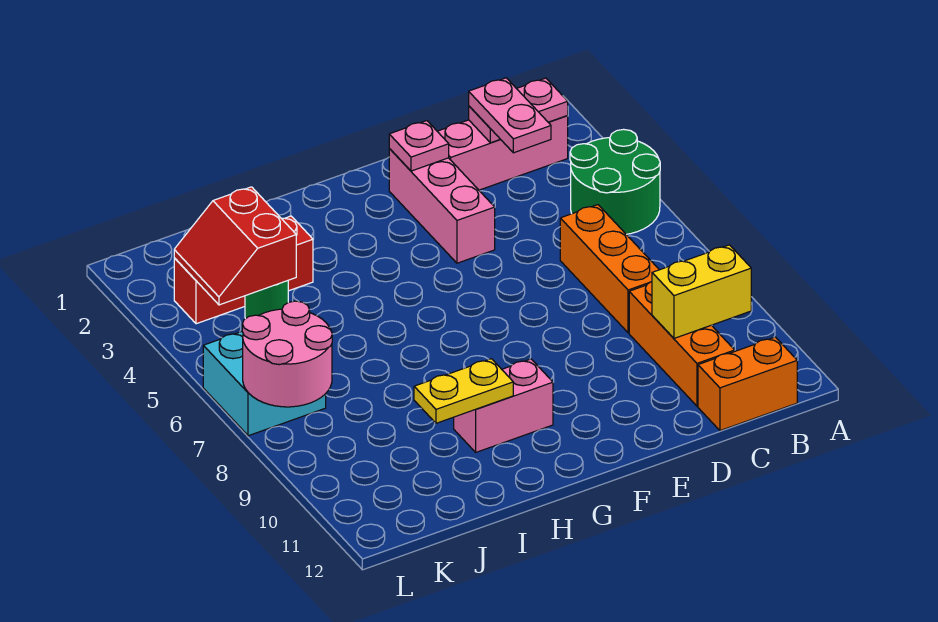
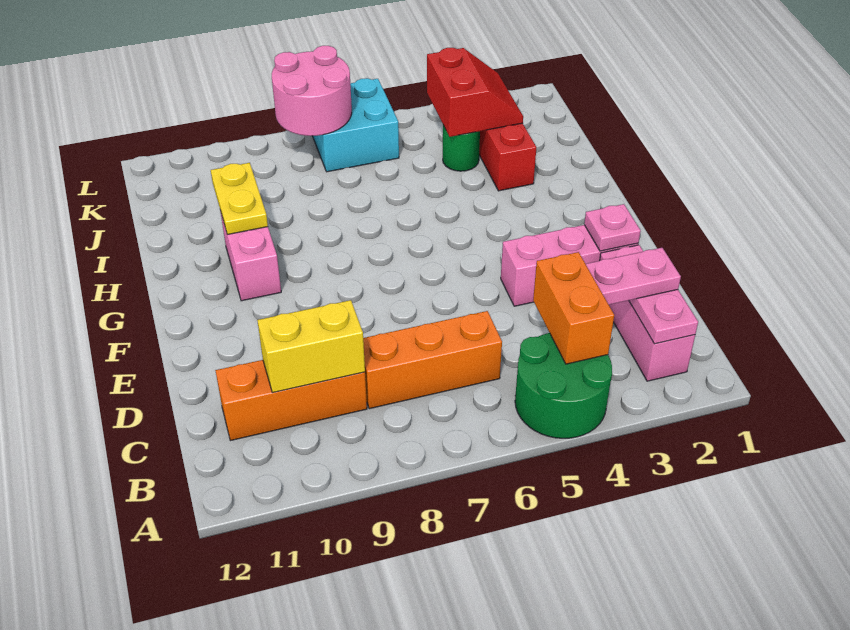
yellow 1x2 brick [652,245,751,338] -> yellow 1x2 brick turned to [257,300,365,393]
orange 1x2 brick [698,337,797,431] -> orange 1x2 brick moved to [533,252,614,364]
red 2x2 slope [174,187,296,305] -> red 2x2 slope turned to [427,48,523,137]

